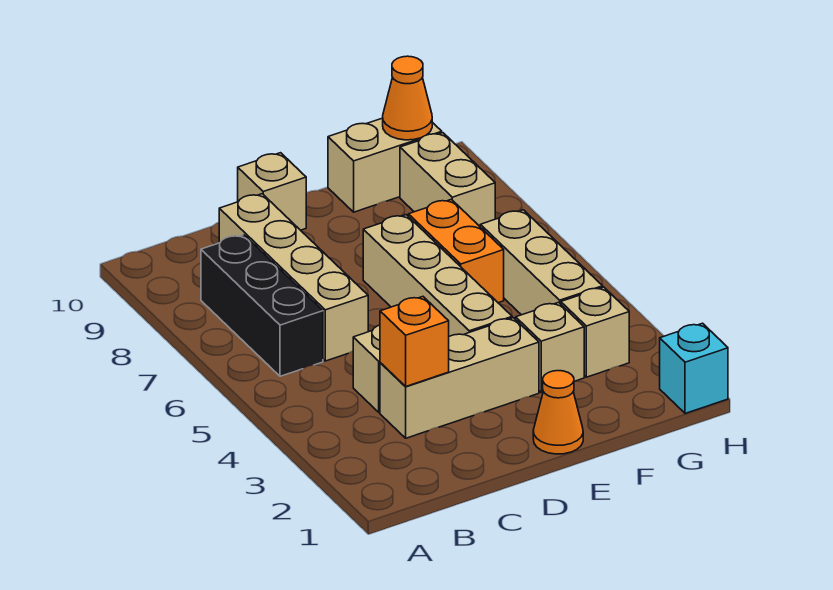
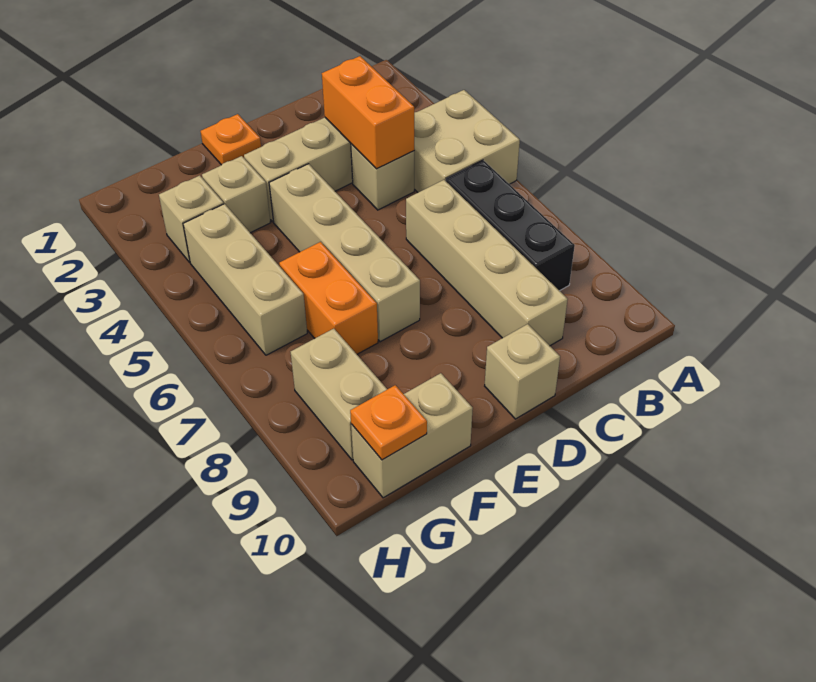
none -> tan 2x2 brick [414,90,520,192]
orange 1x1 brick [380,297,449,387] -> orange 1x2 brick [322,56,414,169]
orange 1x1 cone [533,371,583,454] -> orange 1x1 plate [201,114,261,165]
orange 1x1 cone [383,56,432,140] -> orange 1x1 plate [350,385,427,460]
cyan 1x1 brick [660,323,728,414] -> none

